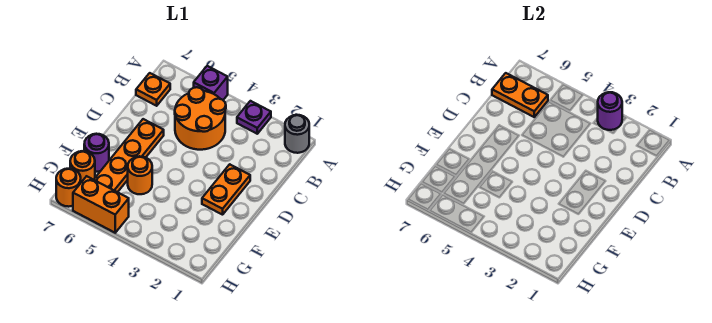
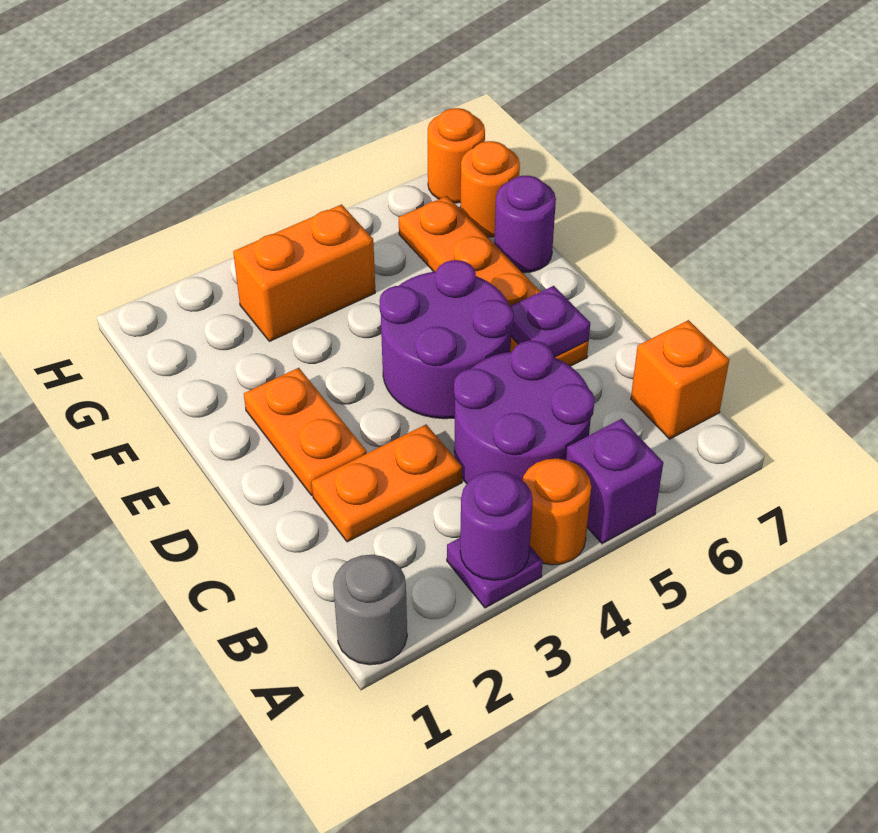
orange 2x2 round brick [175,87,226,150] -> purple 2x2 round brick [454,341,595,484]
orange 1x2 plate [492,73,548,117] -> orange 1x2 plate moved to [312,425,462,542]
orange 1x1 plate [136,73,170,106] -> orange 1x1 brick [631,320,729,439]
none -> purple 2x2 round brick [380,260,514,419]
none -> purple 1x1 plate [510,286,590,357]
orange 1x1 round brick [128,156,152,194] -> orange 1x1 round brick moved to [523,459,591,565]
orange 1x2 brick [73,176,129,233] -> orange 1x2 brick moved to [233,204,375,341]

